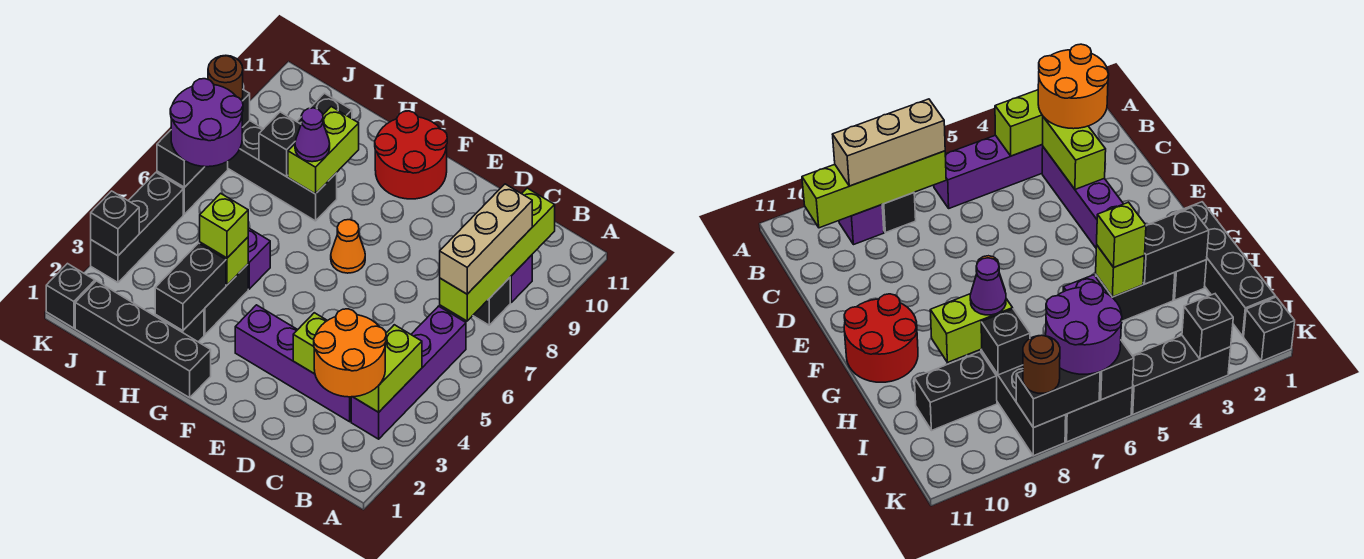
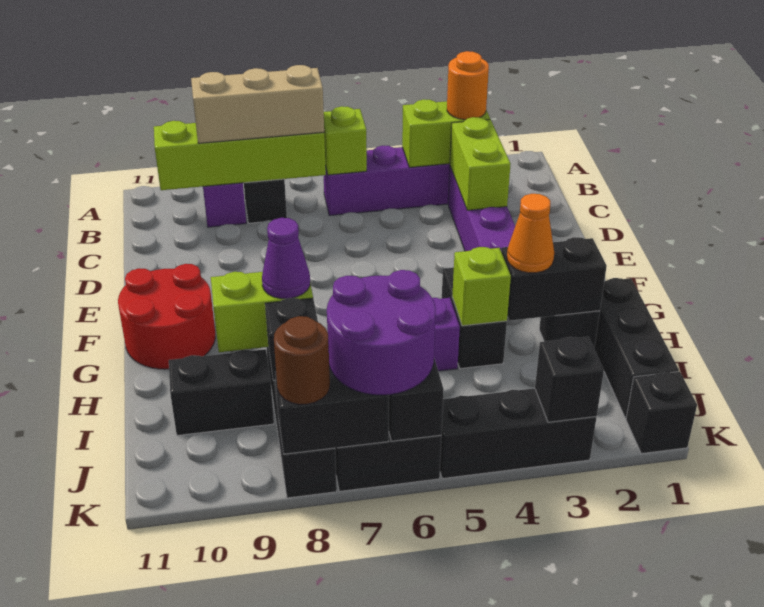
orange 2x2 round brick [314,309,386,397] -> orange 1x1 round brick [447,51,489,120]
orange 1x1 cone [331,220,365,273] -> orange 1x1 cone moved to [507,194,554,273]
black 1x4 brick [75,281,211,398] -> black 1x3 brick [594,278,679,418]
black 1x2 brick [204,264,248,335] -> black 1x2 brick turned to [442,268,507,369]
lime 1x1 brick [200,193,248,258] -> lime 1x1 brick moved to [324,106,367,175]

